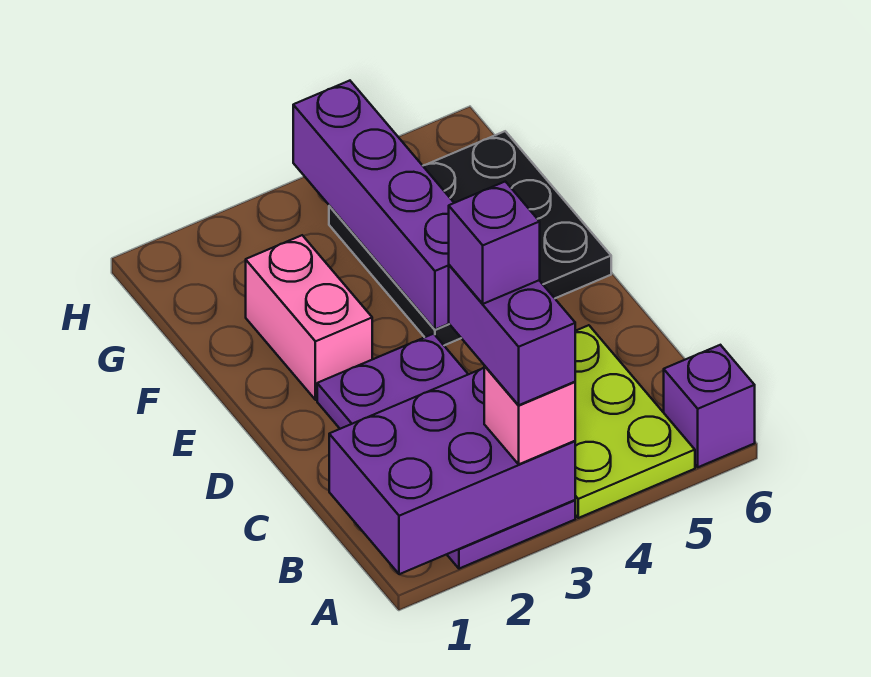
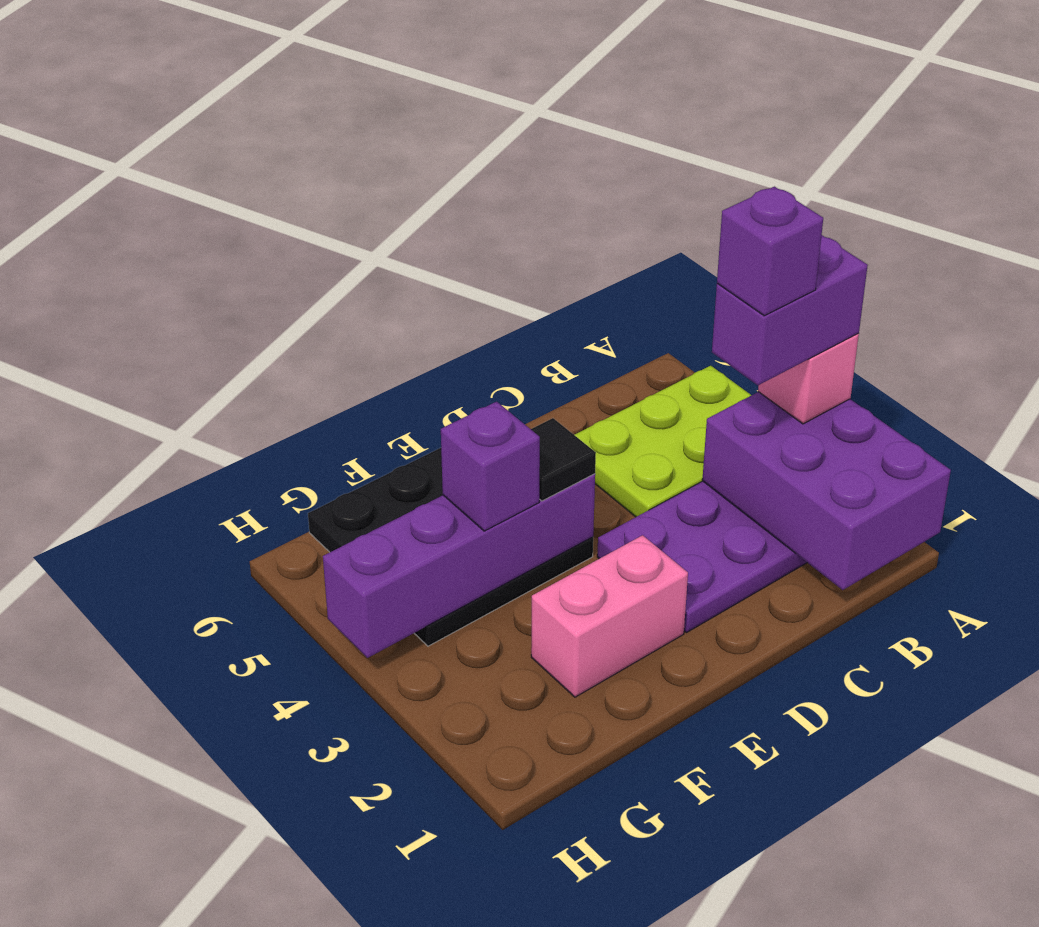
purple 1x1 brick [664,345,755,467] -> purple 1x1 brick moved to [441,402,540,531]
none -> black 1x1 tile [531,418,596,501]

